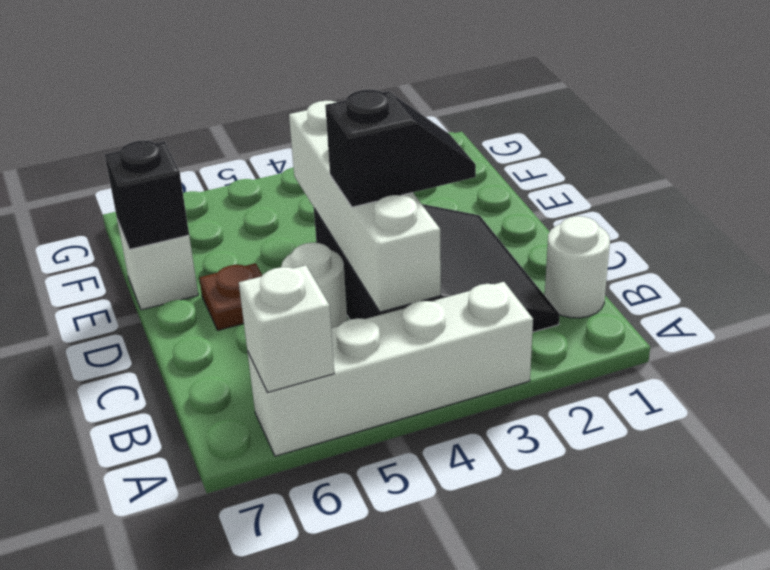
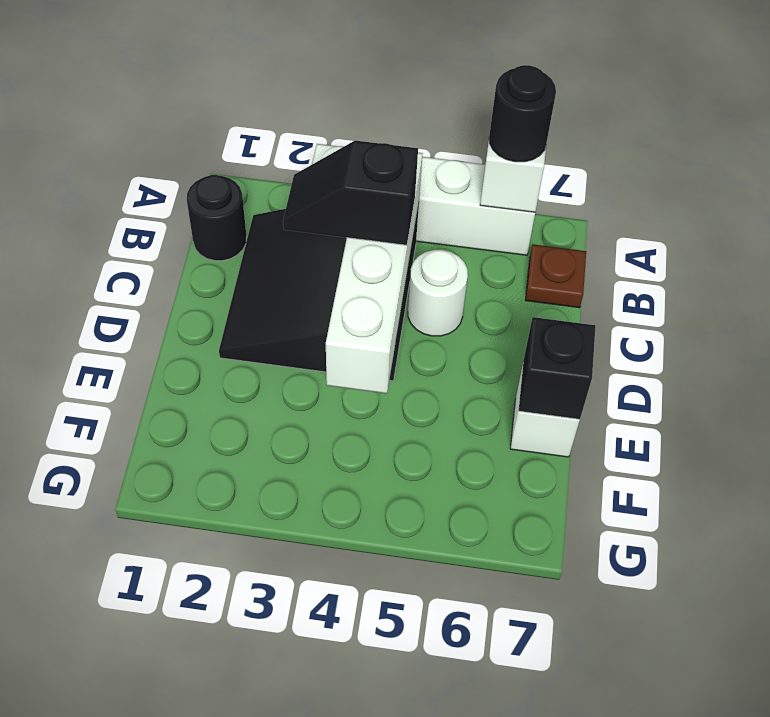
none -> black 1x1 round brick [489,65,556,162]
white 1x1 round brick [545,216,610,318] -> black 1x1 round brick [187,175,247,261]
brown 1x1 plate [199,263,262,330] -> brown 1x1 plate moved to [526,245,586,308]

